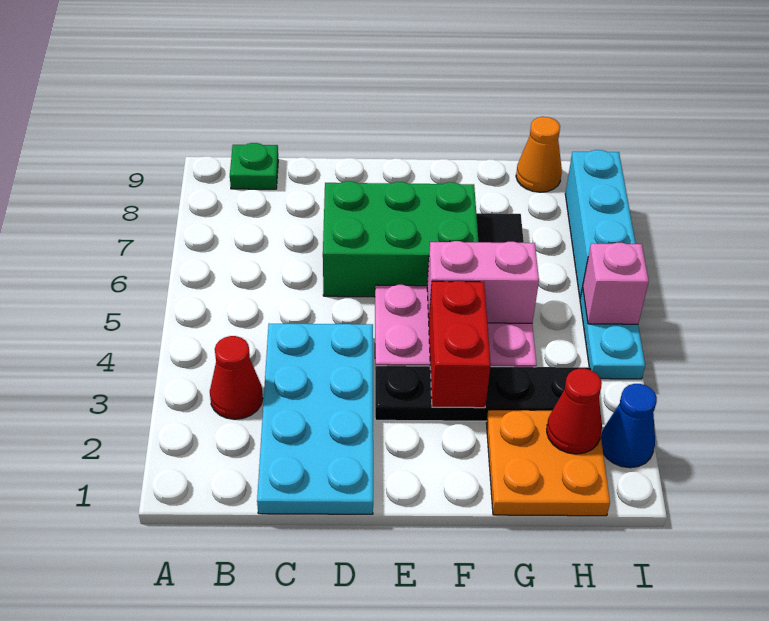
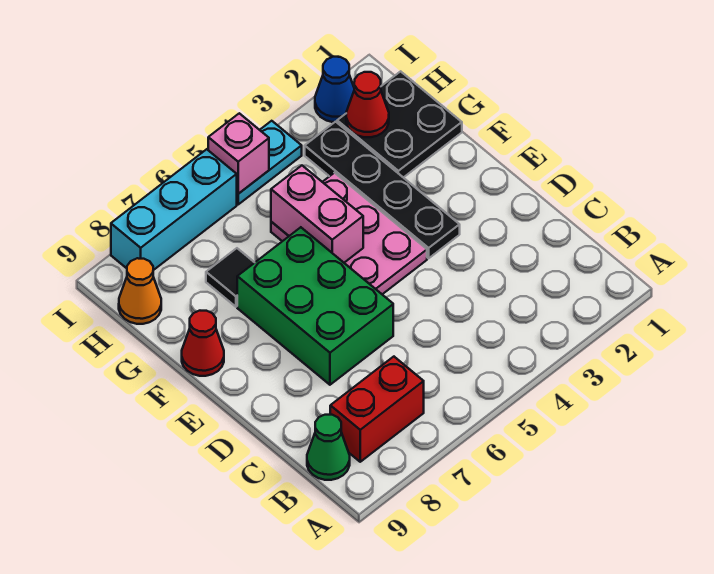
red 1x1 cone [210,336,263,419] -> red 1x1 cone moved to [182,311,224,376]
green 1x1 plate [230,143,278,189] -> green 1x1 cone [307,415,350,480]
cyan 2x4 plate [257,324,373,514] -> none
red 1x2 brick [429,281,491,408] -> red 1x2 brick moved to [330,357,424,462]
orange 2x2 plate [486,410,610,516] -> black 2x2 plate [337,71,462,178]

